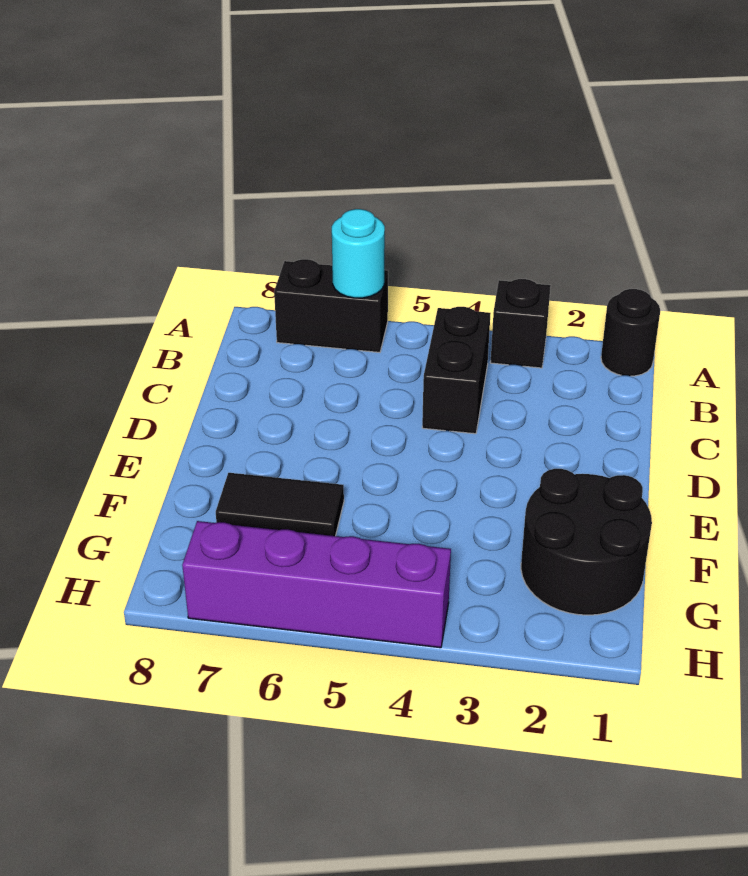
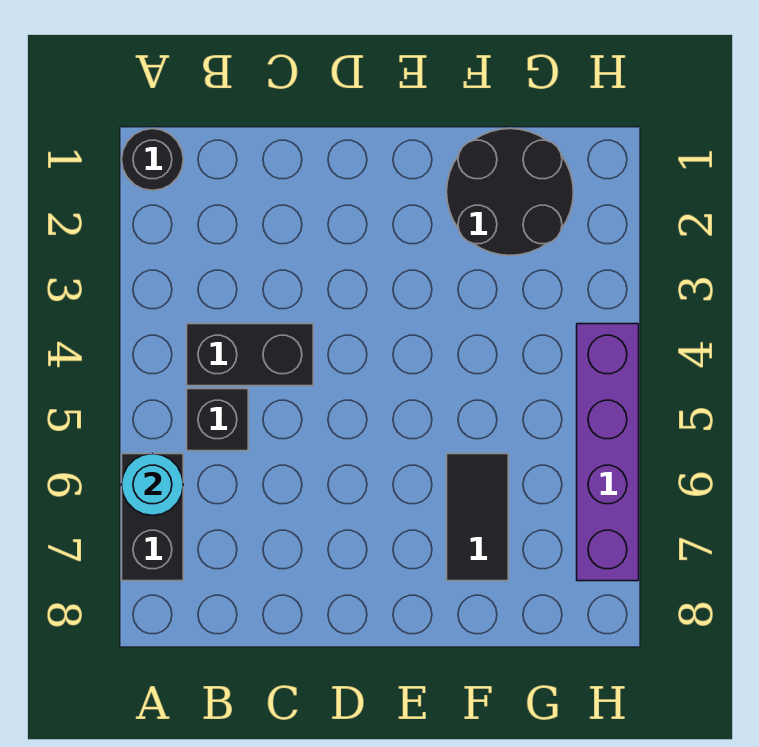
black 1x1 brick [490,279,551,368] -> black 1x1 brick moved to [187,389,248,451]

